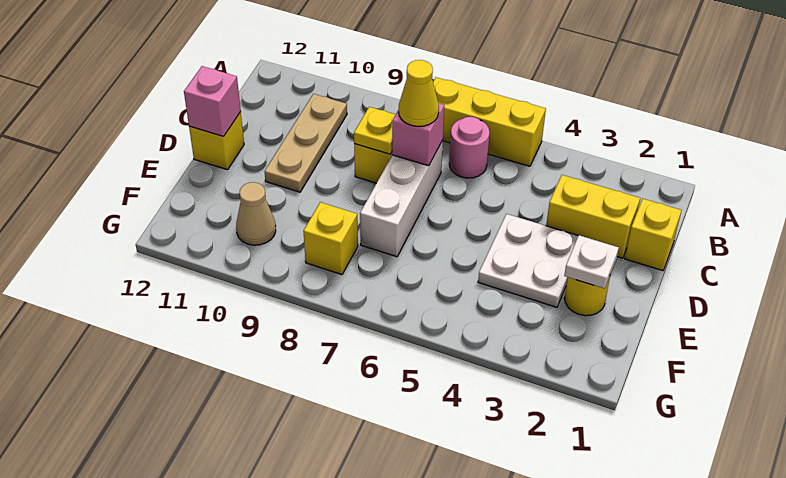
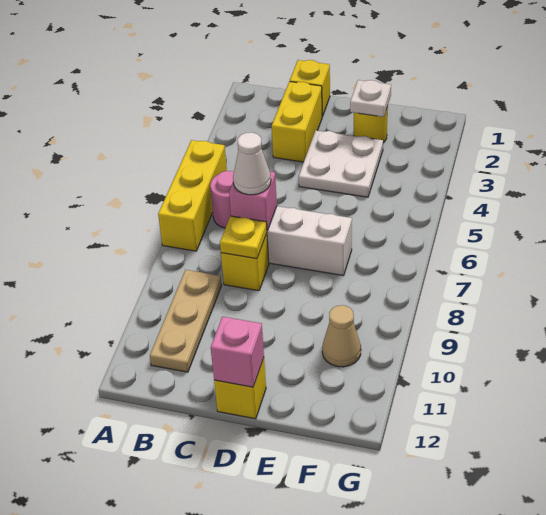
tan 1x3 plate [265,94,347,192] -> tan 1x3 plate turned to [150,270,222,372]
yellow 1x1 cone [399,60,439,126] -> white 1x1 cone [233,132,271,195]
yellow 1x1 brick [303,202,358,275] -> none

